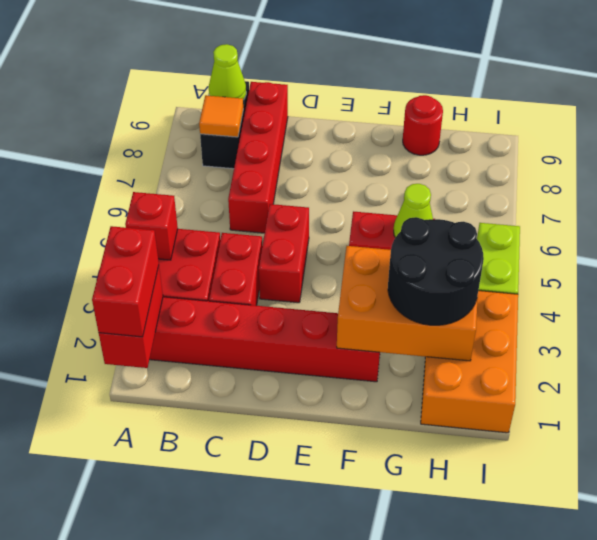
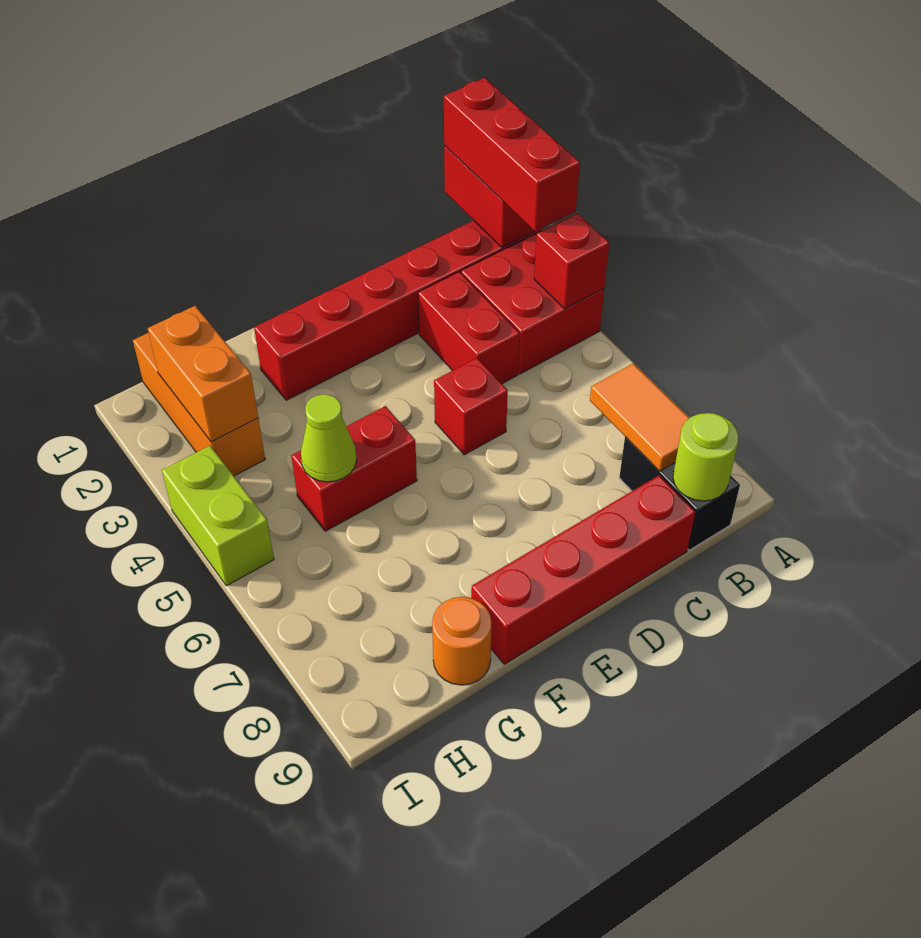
red 1x2 brick [92,226,159,337] -> red 1x3 brick [444,78,580,231]
orange 1x1 tile [199,95,243,137] -> orange 1x2 tile [590,363,689,471]
lime 1x1 cone [209,44,246,100] -> lime 1x1 round brick [673,413,739,501]
red 1x4 brick [228,82,288,233] -> red 1x4 brick turned to [471,475,695,664]
red 1x2 brick [259,204,309,303] -> red 1x1 brick [434,358,508,455]
orange 2x3 brick [337,246,478,361] -> orange 1x2 brick [148,306,258,442]
black 2x2 round brick [388,217,484,325] -> none
red 1x1 round brick [403,95,443,155] -> orange 1x1 round brick [432,597,492,685]
orange 2x3 brick [421,291,518,433] -> orange 1x3 brick [133,333,265,476]

